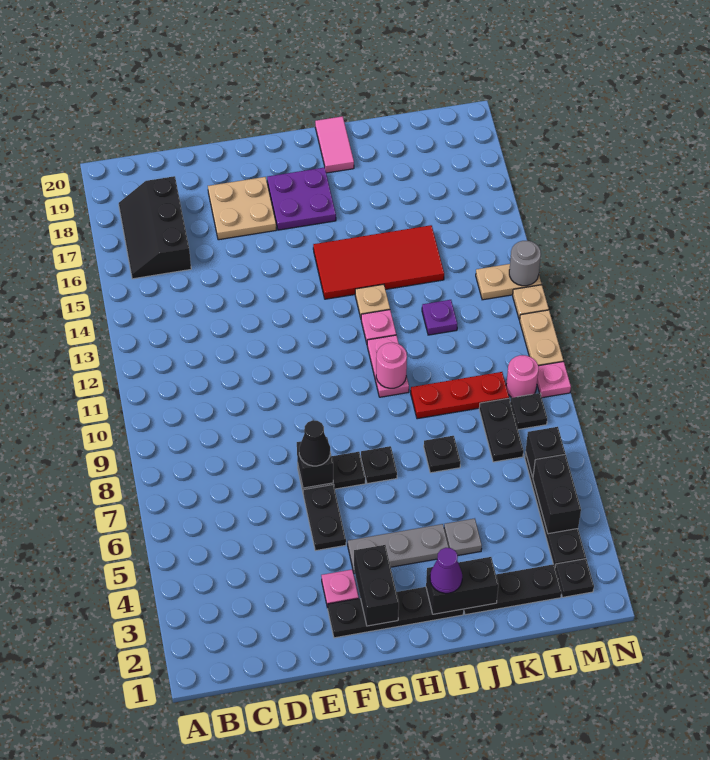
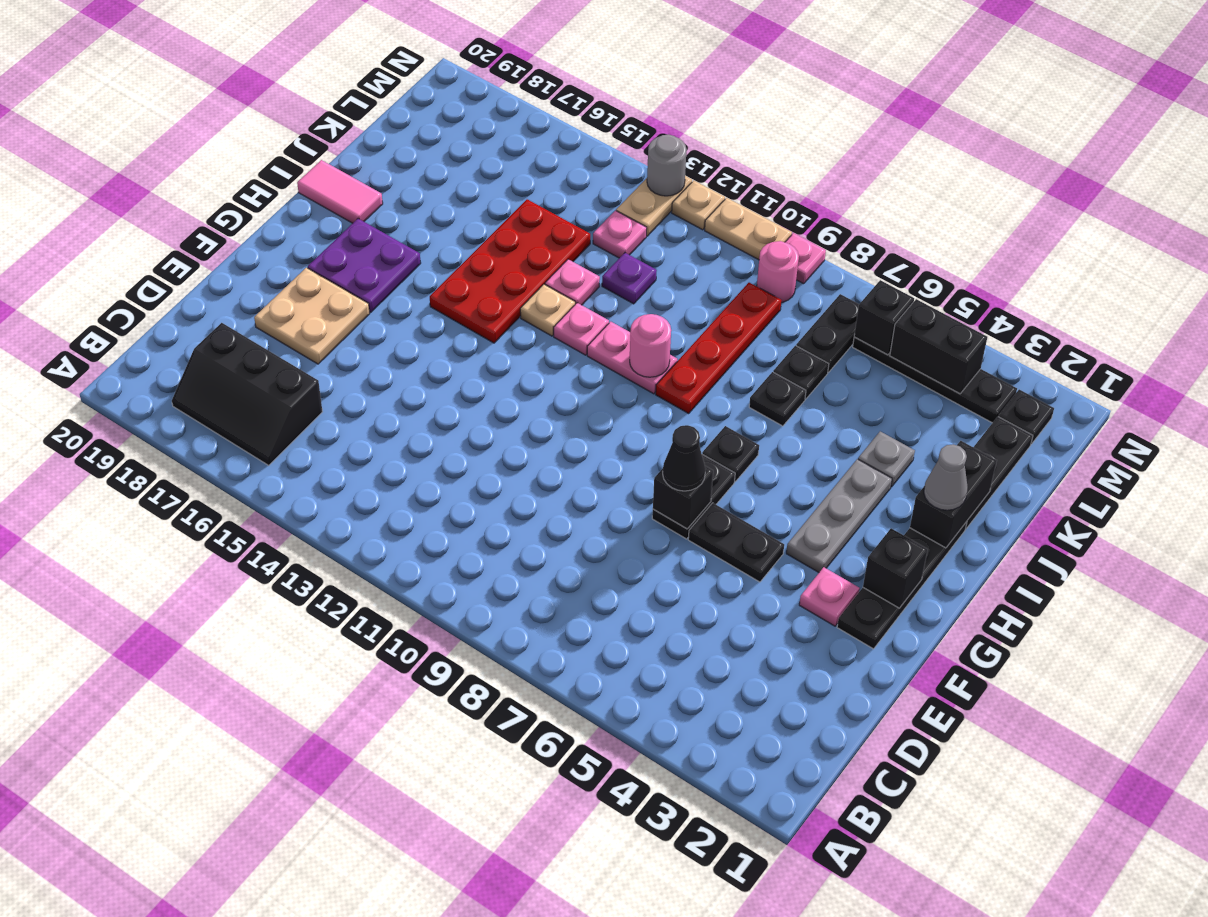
black 1x2 brick [354,545,399,626] -> black 1x1 brick [863,528,928,608]
red 2x4 tile [313,225,444,299] -> red 2x4 plate [430,199,590,343]
purple 1x1 cone [430,548,462,593] -> grey 1x1 cone [924,444,968,510]
red 1x3 plate [411,372,509,419] -> red 1x4 plate [656,283,781,413]
none -> pink 1x1 plate [545,259,600,305]
black 1x2 plate [479,398,524,462] -> black 1x2 plate turned to [796,294,859,372]
none -> pink 1x1 plate [593,211,647,258]
black 1x1 plate [511,393,547,430] -> black 1x1 plate moved to [773,346,829,399]

